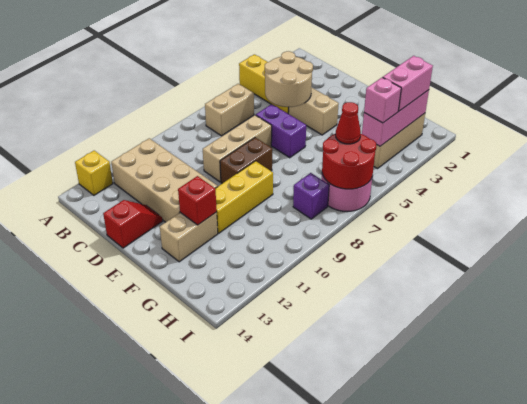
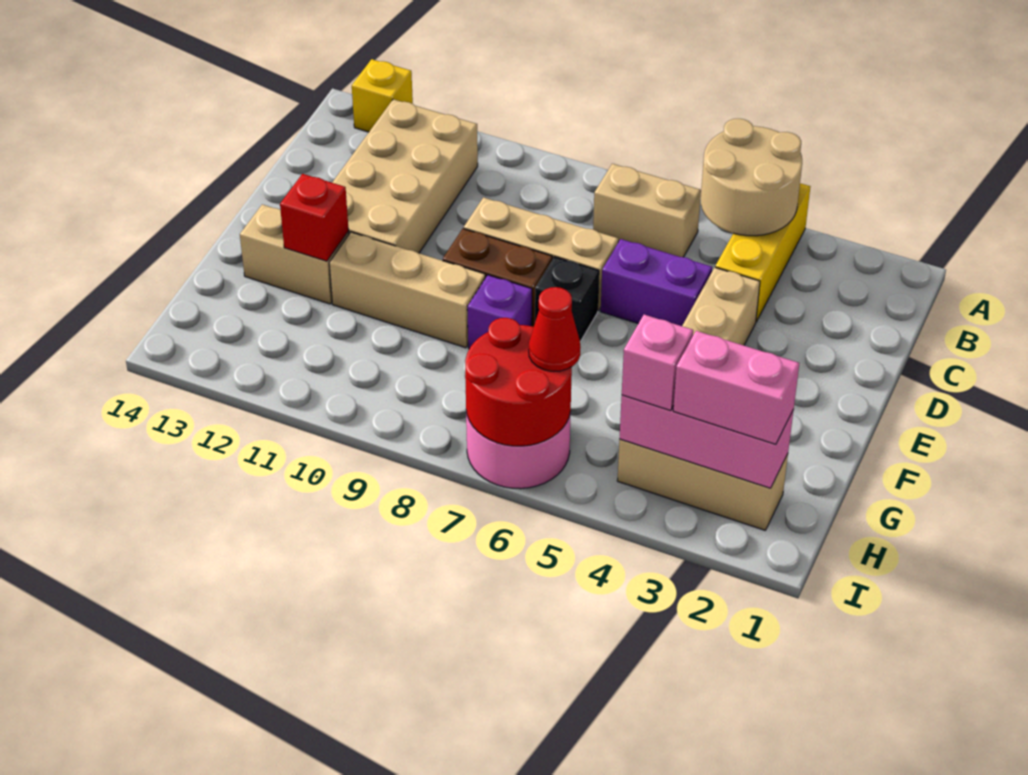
tan 2x2 round brick [265,51,313,107] -> tan 2x2 round brick moved to [701,119,802,236]
purple 1x2 brick [256,104,306,158] -> purple 1x2 brick turned to [601,239,712,326]
red 1x2 slope [103,200,163,248] -> none
none -> black 1x1 brick [535,257,599,342]
yellow 1x3 brick [215,161,273,233] -> tan 1x3 brick [329,232,485,348]
purple 1x1 brick [293,173,329,219] -> purple 1x1 brick moved to [467,275,532,349]

